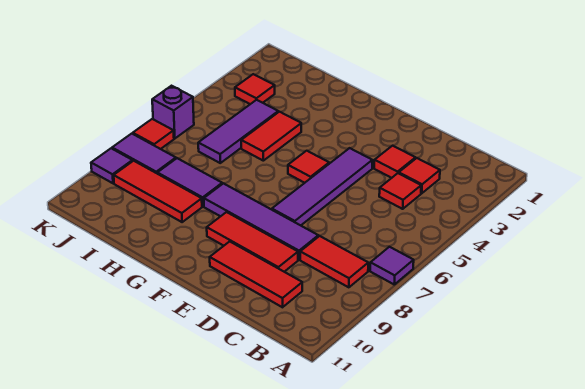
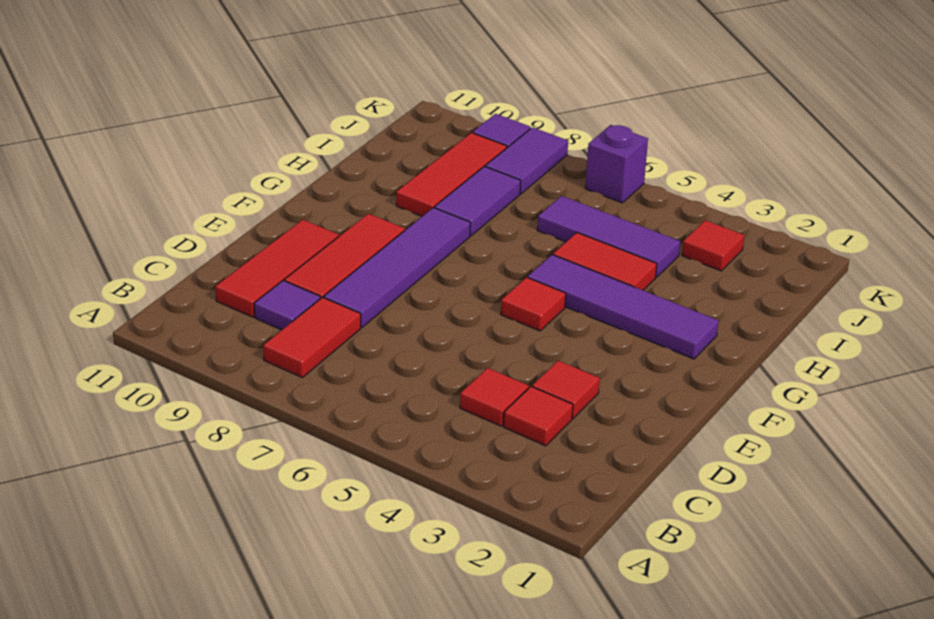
purple 1x1 tile [370,247,414,284] -> purple 1x1 tile moved to [254,281,321,330]
purple 1x4 tile [272,148,372,225] -> purple 1x4 tile moved to [528,255,719,359]
red 1x1 tile [133,119,174,149] -> none

